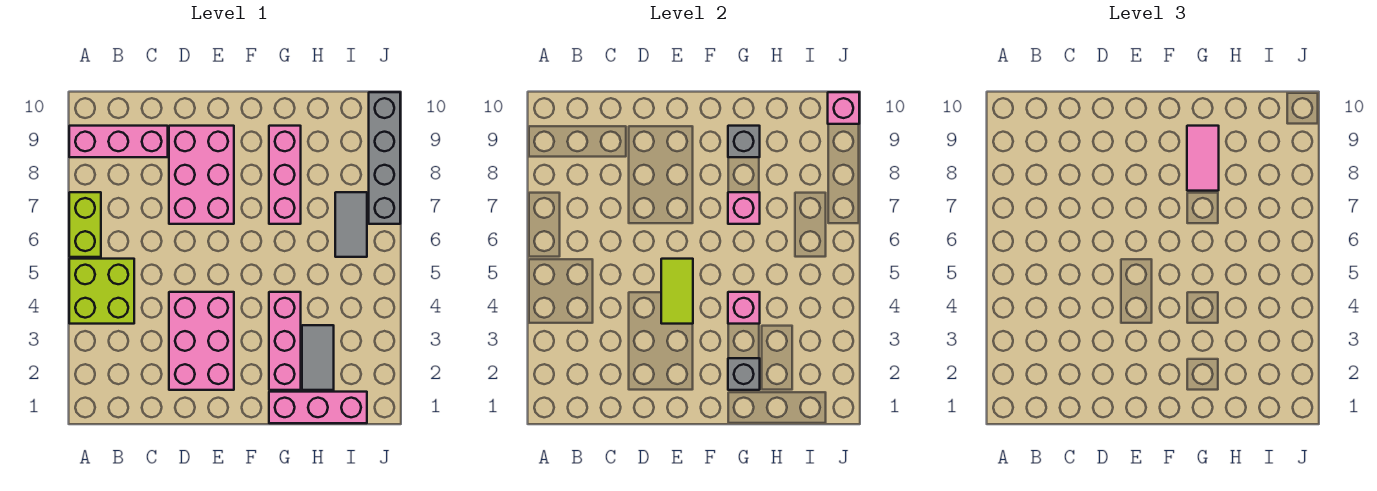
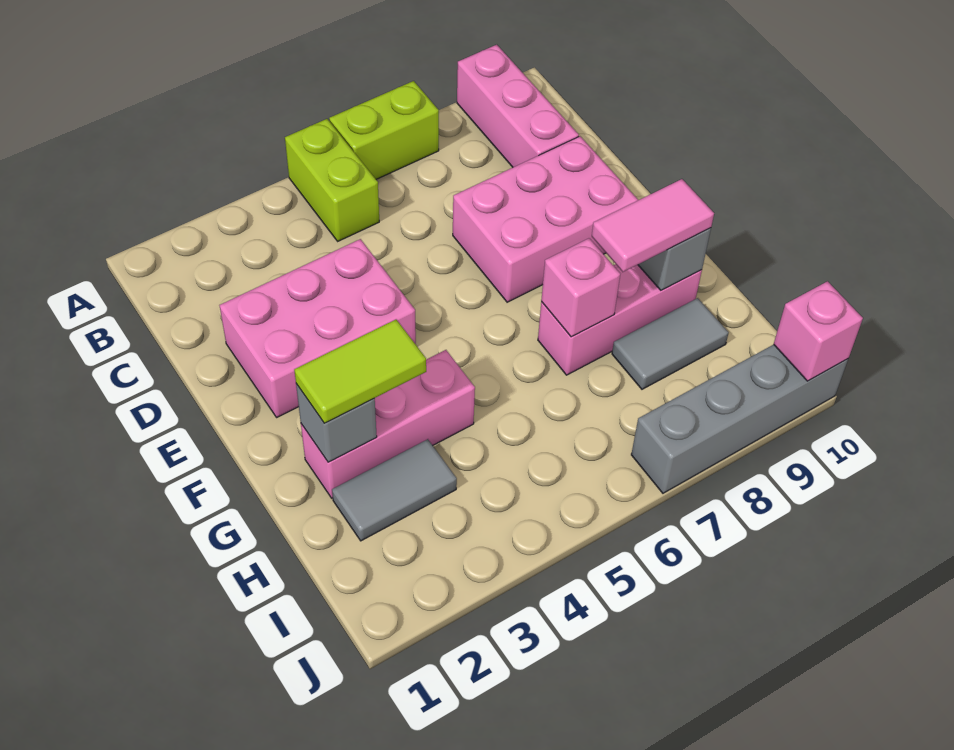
lime 2x2 brick [69,259,134,324] -> lime 1x2 brick [285,119,379,241]
lime 1x2 tile [661,259,693,324] -> lime 1x2 tile moved to [294,319,426,423]
pink 1x3 brick [269,392,367,423] -> none
pink 1x1 brick [728,292,760,324] -> none
grey 1x2 tile [335,192,367,257] -> grey 1x2 tile moved to [612,298,729,389]

